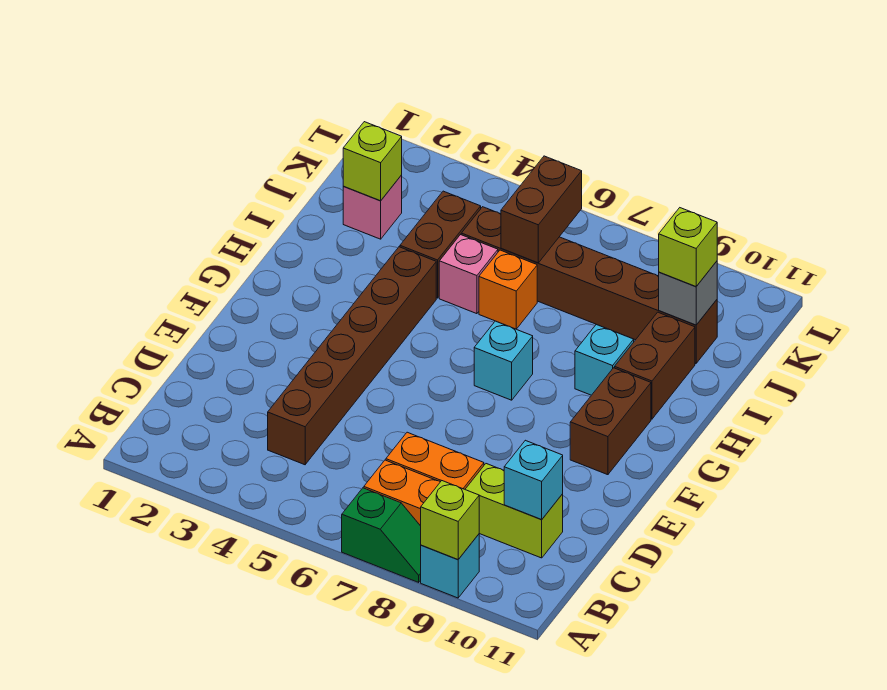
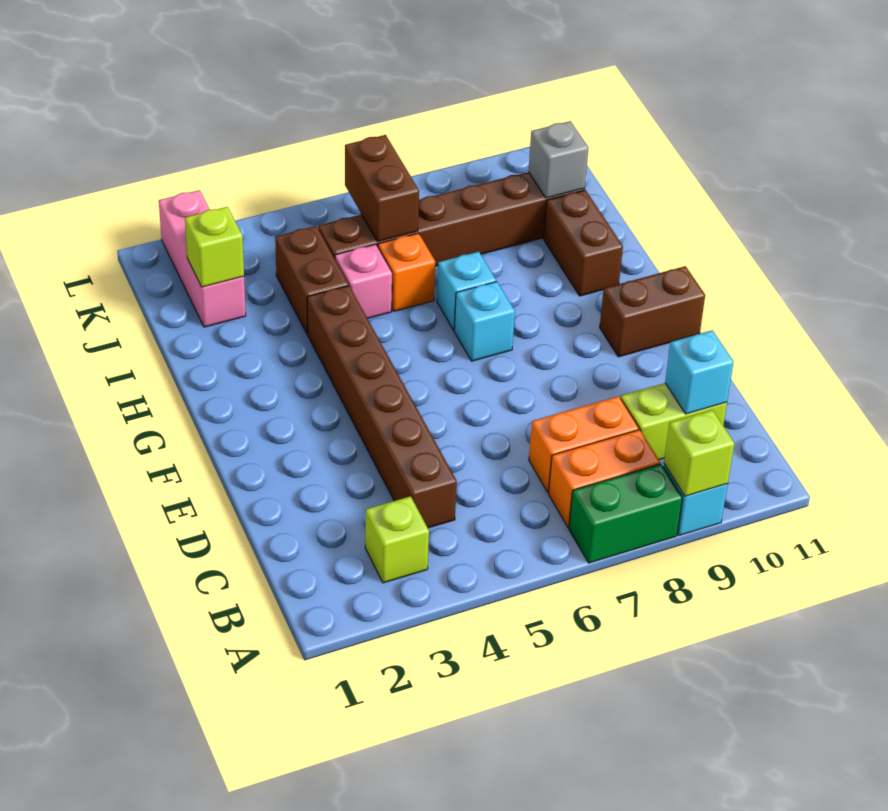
green 1x2 slope [342,488,421,582] -> green 1x2 brick [569,464,682,563]
brown 1x2 brick [570,368,651,475] -> brown 1x2 brick turned to [600,266,705,357]
cyan 1x1 brick [575,325,634,395] -> cyan 1x1 brick moved to [437,252,496,330]
pink 1x1 brick [343,175,402,239] -> pink 1x3 brick [159,190,246,327]
lime 1x1 brick [659,208,717,286] -> lime 1x1 brick moved to [365,496,429,583]

